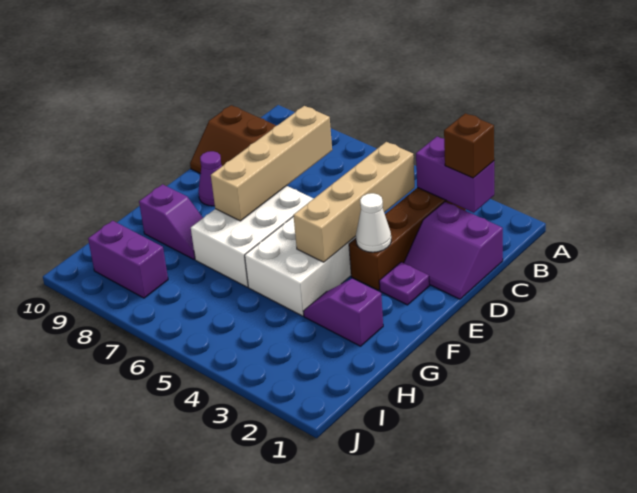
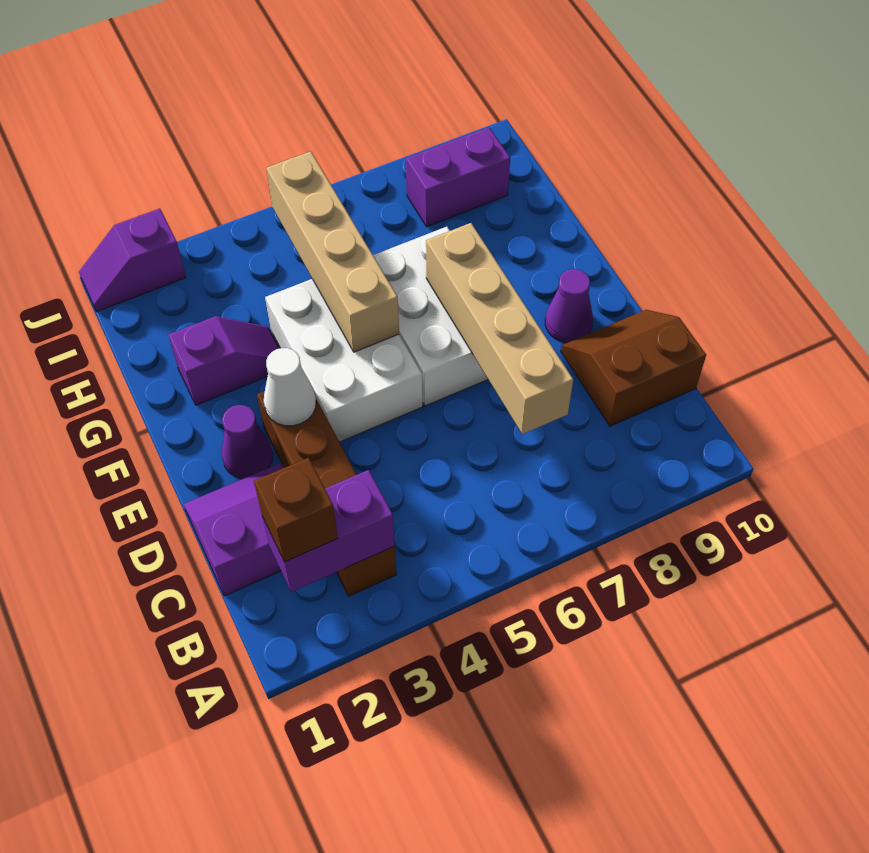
tan 1x4 brick [293,142,415,262] -> tan 1x4 brick moved to [266,151,399,352]
purple 1x1 plate [379,262,429,305] -> purple 1x1 cone [222,405,273,479]
purple 1x2 slope [139,184,203,259] -> purple 1x2 slope moved to [79,209,186,312]

